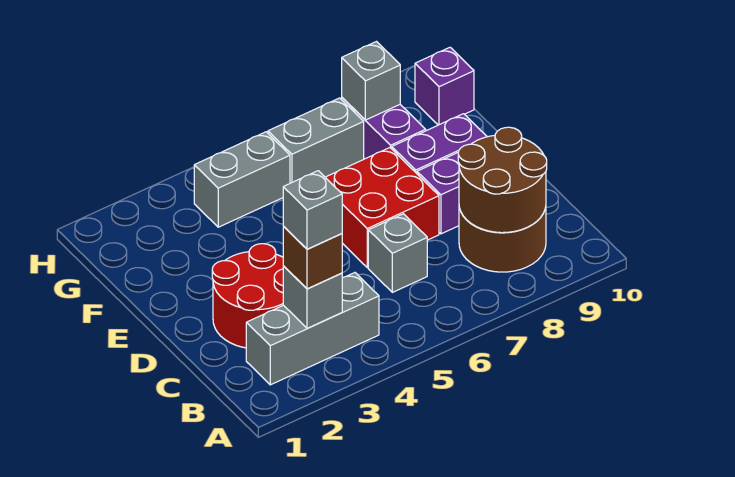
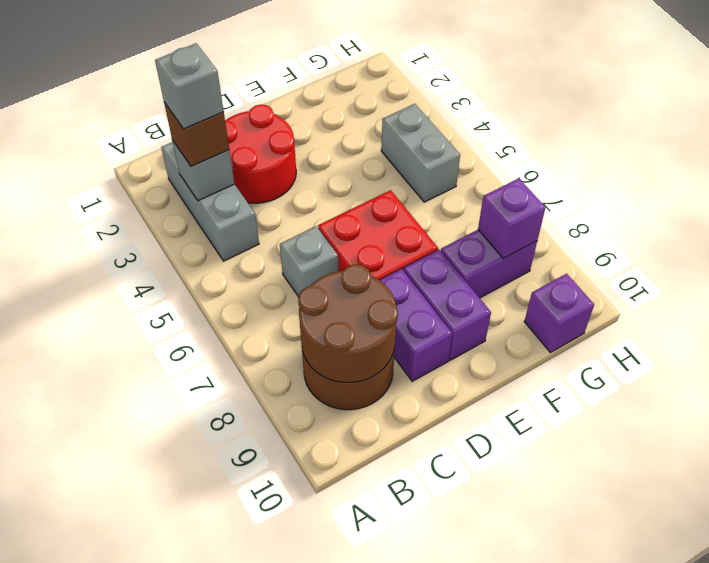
grey 1x2 brick [268,98,364,183] -> none
grey 1x1 brick [342,42,400,120] -> purple 1x1 brick [478,178,546,258]

